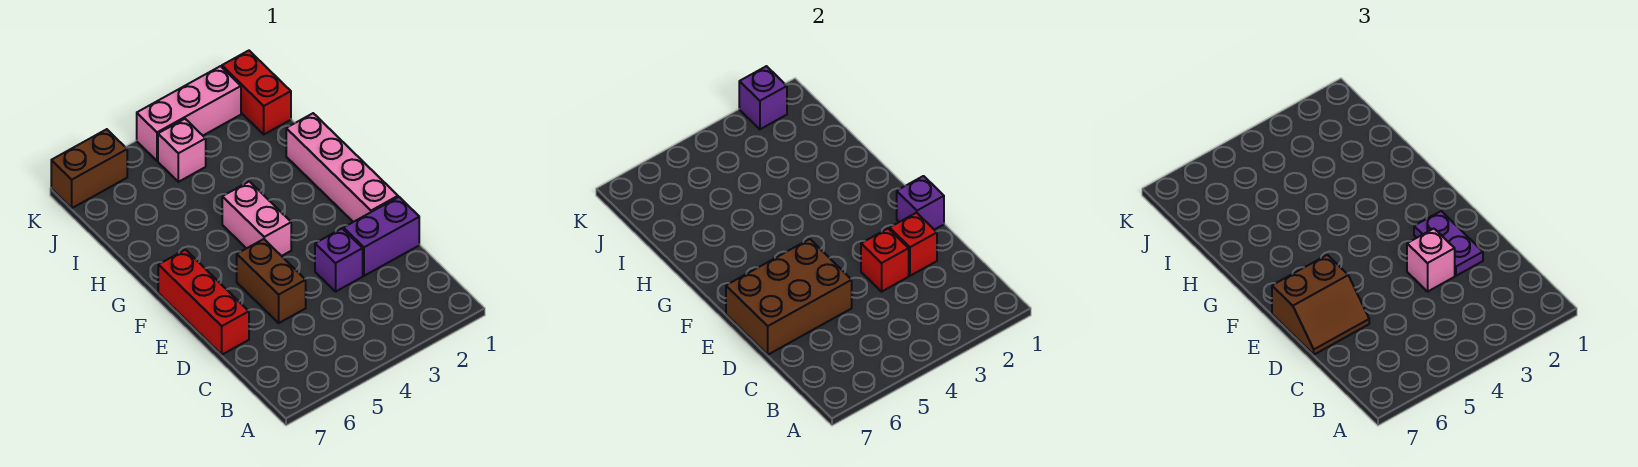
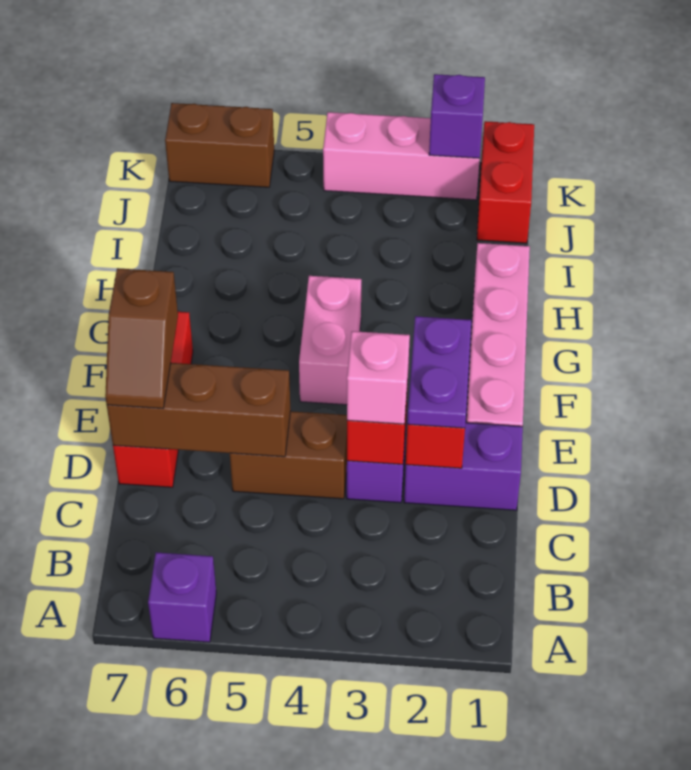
brown 1x2 brick [237,239,306,323] -> brown 1x2 brick turned to [230,411,347,499]
brown 2x3 brick [726,239,852,355] -> brown 1x3 brick [107,363,291,457]
brown 2x2 slope [1272,255,1369,355] -> brown 1x2 slope [105,268,178,408]
purple 1x1 brick [897,176,944,230] -> purple 1x1 brick moved to [148,552,216,642]
pink 1x1 brick [158,119,206,182] -> none

